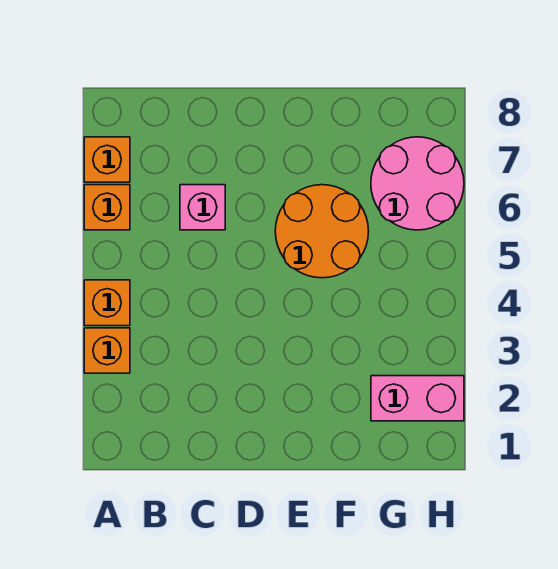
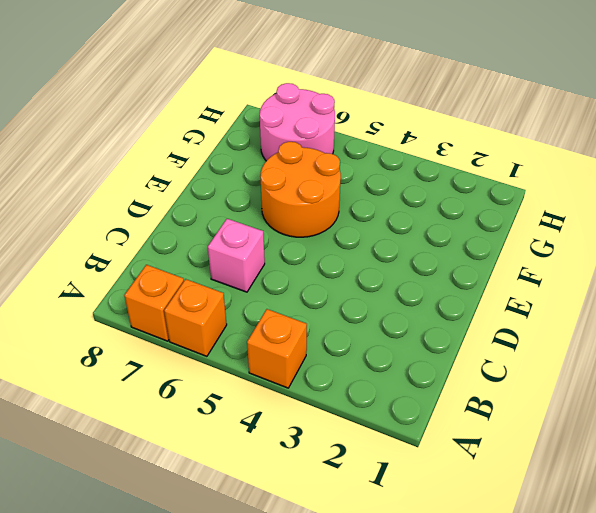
orange 1x1 brick [84,328,130,373] -> none
pink 1x2 brick [371,376,464,421] -> none

